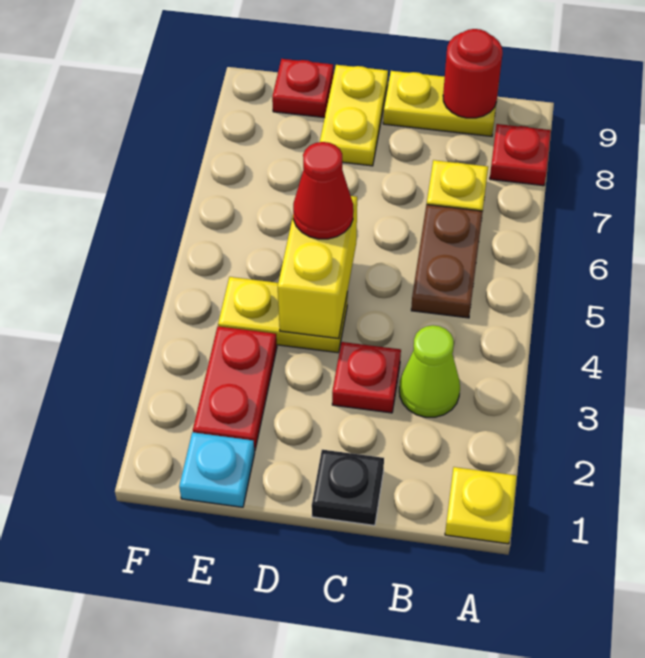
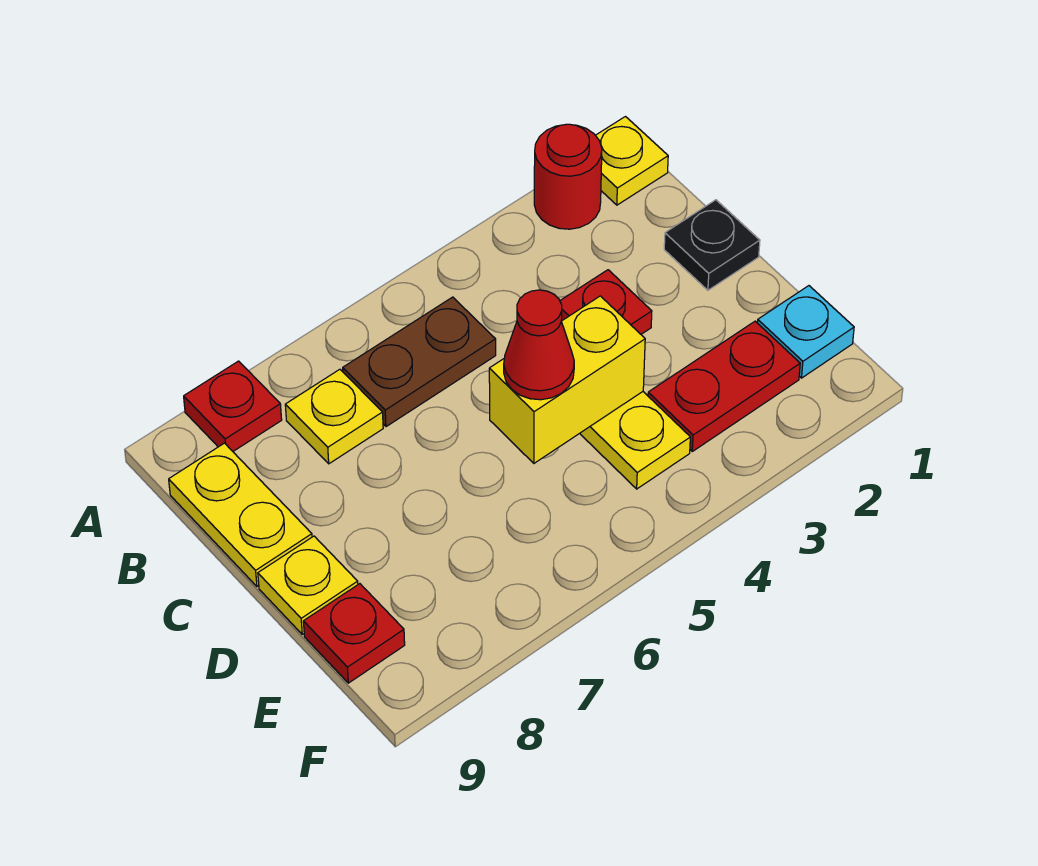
lime 1x1 cone [399,325,460,417] -> none
red 1x1 round brick [443,29,502,118] -> red 1x1 round brick moved to [534,124,602,229]
yellow 1x2 plate [320,65,388,166] -> yellow 1x1 plate [258,536,358,634]

